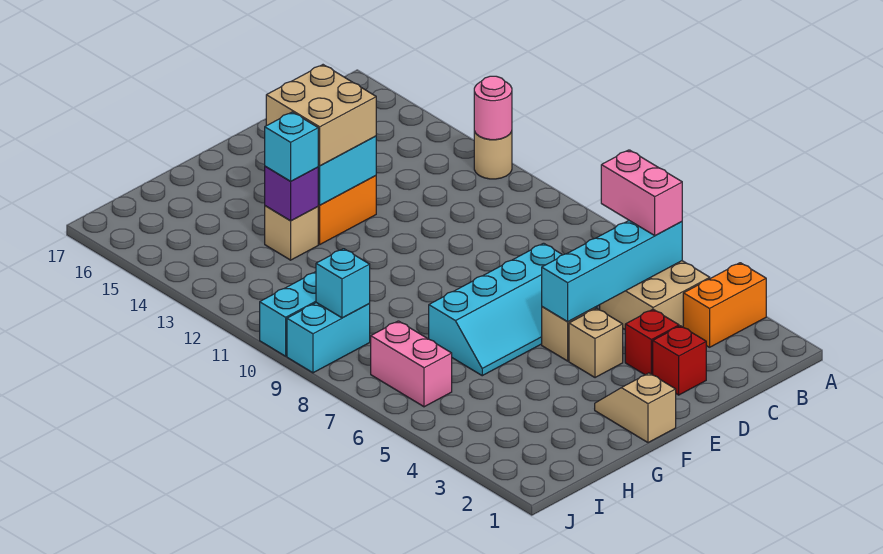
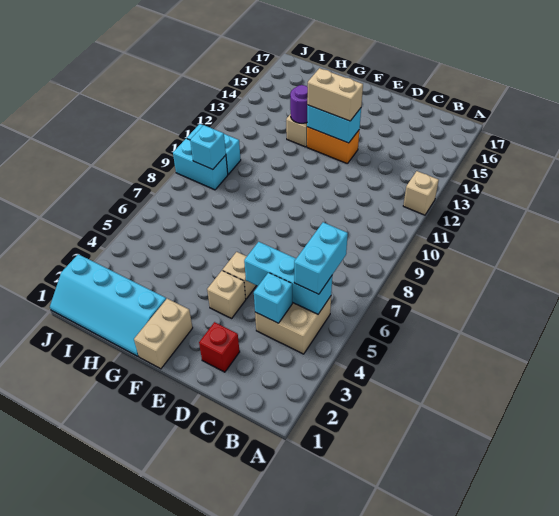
orange 1x2 brick [683,263,766,347] -> none
tan 1x1 round brick [474,131,512,179] -> tan 1x1 brick [403,171,439,215]
pink 1x1 round brick [474,76,512,140] -> none
cyan 1x4 brick [542,221,682,322] -> cyan 1x3 brick [244,242,332,314]
pink 1x2 brick [601,150,682,235] -> cyan 1x2 brick [294,222,348,294]
red 1x1 brick [625,309,679,375] -> none
cyan 2x4 slope [429,243,597,376] -> cyan 2x4 slope moved to [50,254,166,356]
tan 2x2 brick [266,65,376,166] -> tan 1x2 brick [307,68,363,121]
tan 1x2 slope [595,373,676,443] -> tan 1x2 brick [134,299,193,369]
purple 1x1 brick [265,166,318,221] -> purple 1x1 round brick [290,85,308,123]
cyan 1x1 brick [265,112,318,181] -> cyan 1x1 brick moved to [254,273,292,323]
pink 1x2 brick [371,321,452,407] -> none

